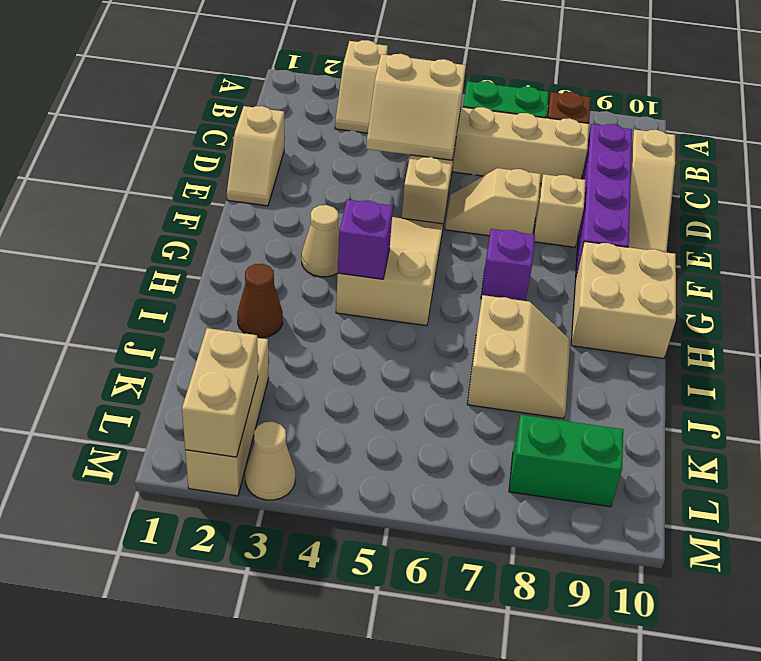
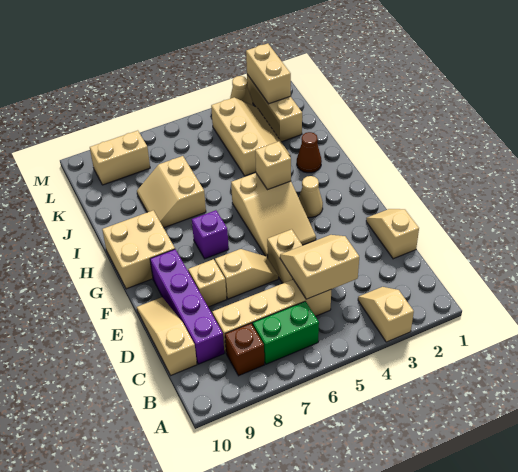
purple 1x1 brick [338,200,393,279] -> tan 1x1 brick [255,141,291,190]
none -> tan 2x3 slope [211,98,291,176]
green 1x2 brick [509,415,623,507] -> tan 1x2 brick [90,130,150,185]

